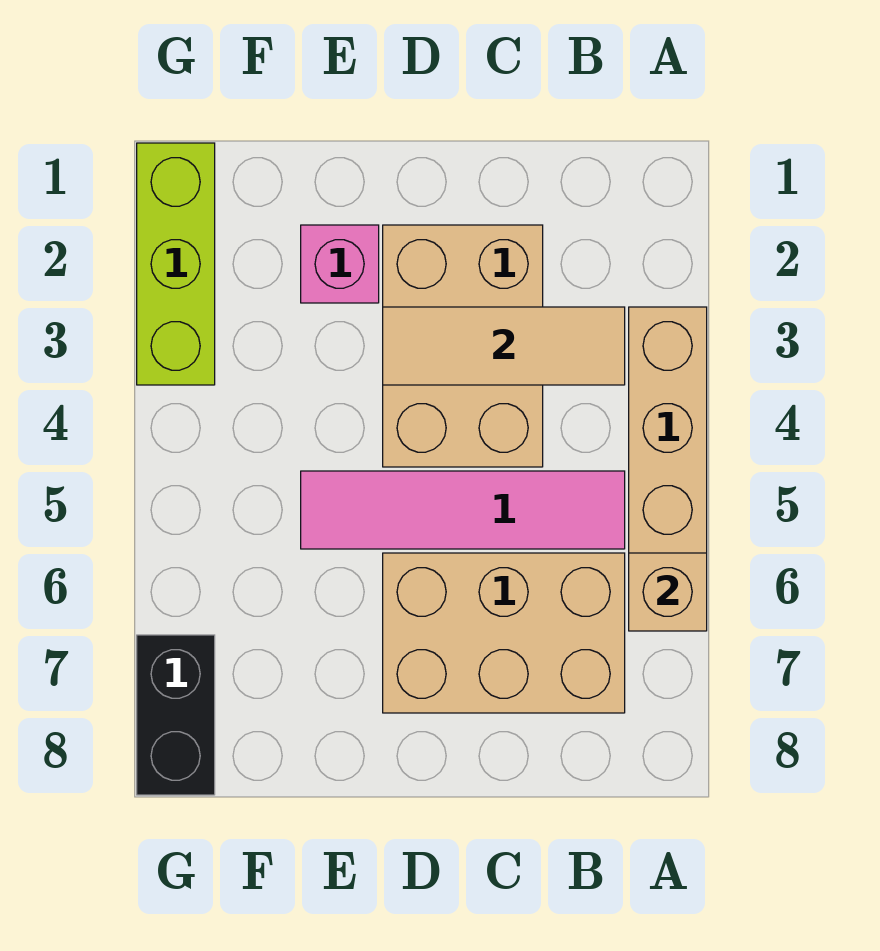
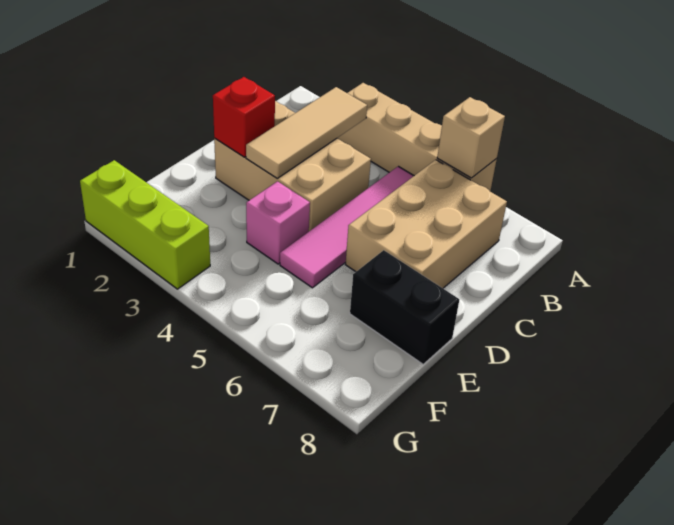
none -> red 1x1 brick [213,77,275,157]
pink 1x1 brick [301,225,379,303] -> pink 1x1 brick moved to [246,181,310,264]
black 1x2 brick [137,635,215,795] -> black 1x2 brick moved to [350,250,459,364]

